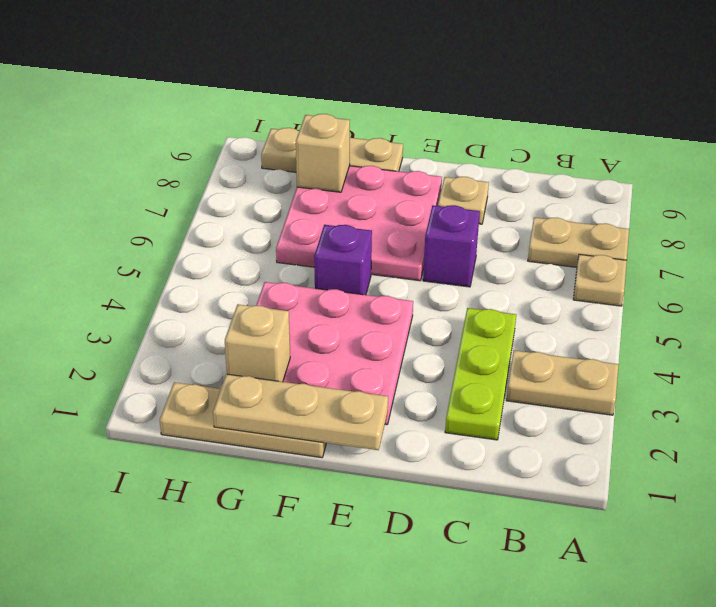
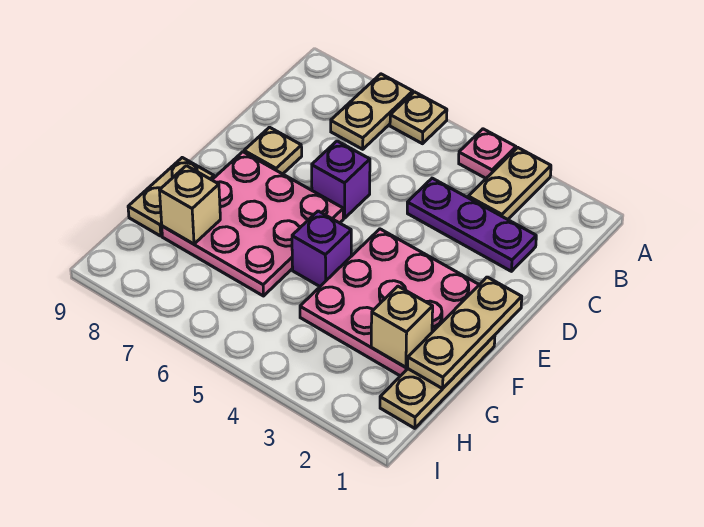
none -> pink 1x1 plate [459,129,516,178]
lime 1x3 plate [445,308,516,440] -> purple 1x3 plate [407,178,536,271]
tan 1x3 plate [261,128,403,172] -> tan 1x2 plate [128,158,214,236]

